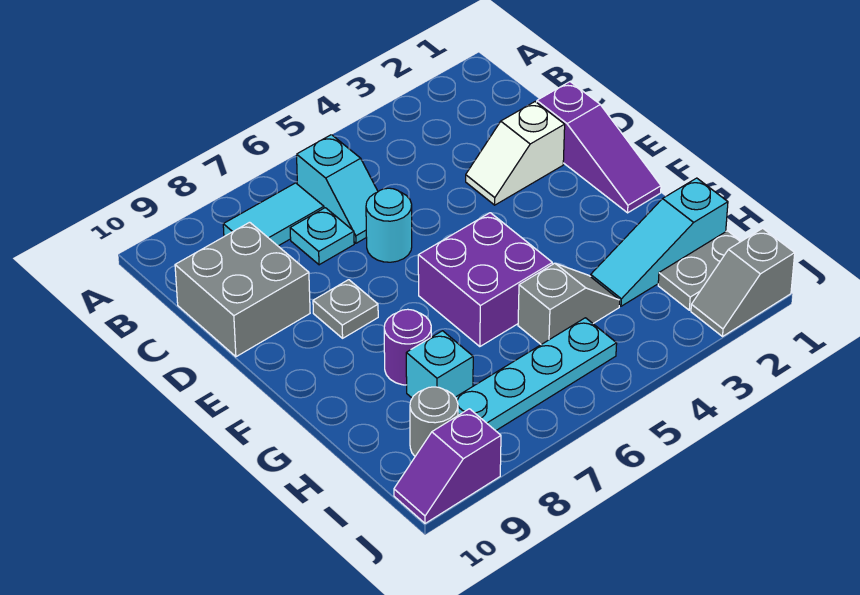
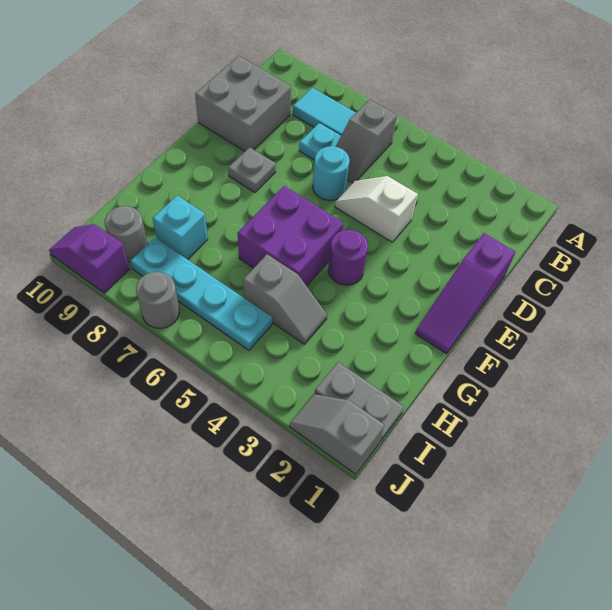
cyan 1x2 slope [297,135,378,243] -> grey 1x2 slope [336,99,397,183]
white 1x2 slope [466,102,565,205] -> white 1x2 slope moved to [335,176,418,242]
purple 1x1 round brick [384,309,431,385] -> purple 1x1 round brick moved to [328,230,368,285]
cyan 1x3 slope [591,178,728,306] -> none
none -> grey 1x1 round brick [136,272,179,328]

